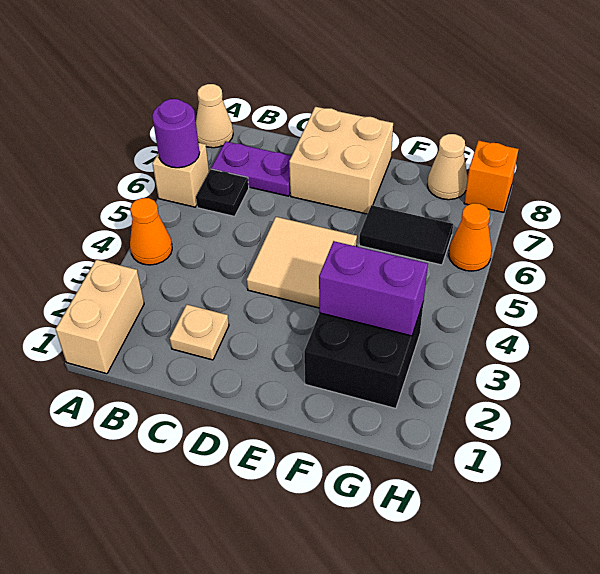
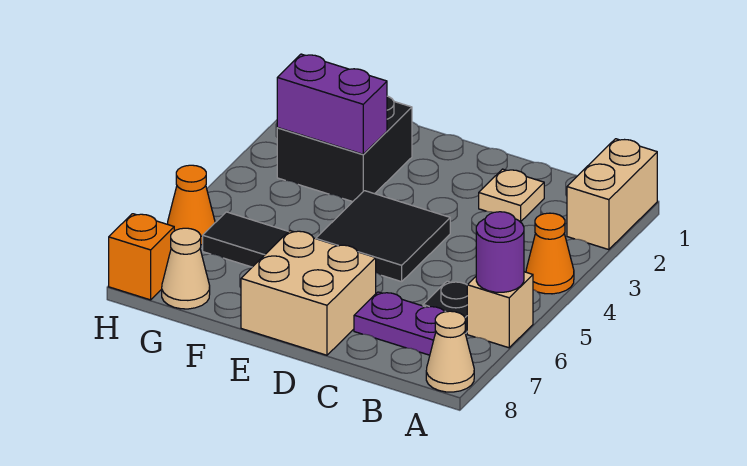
tan 2x2 tile [247,217,357,308] -> black 2x2 tile [316,191,450,282]

